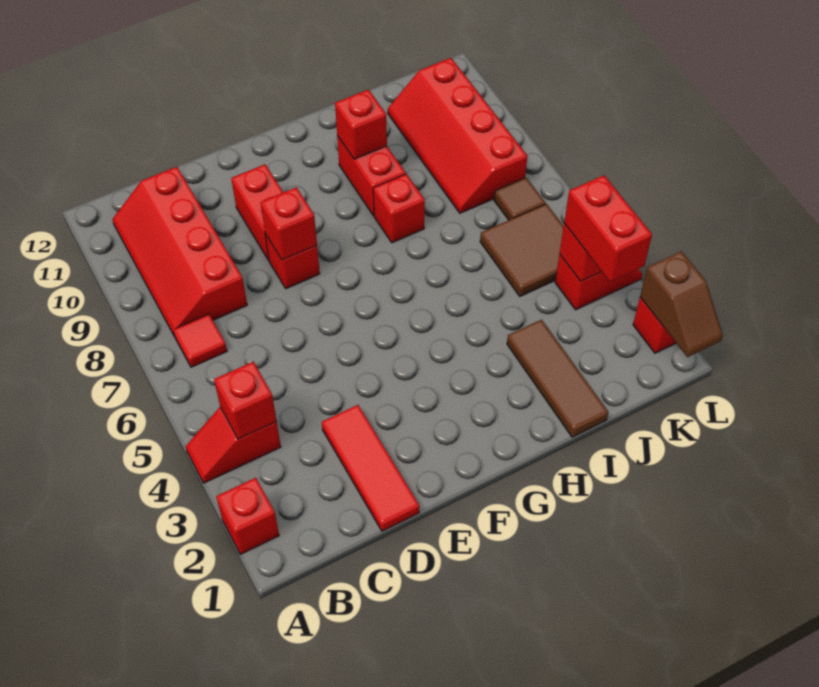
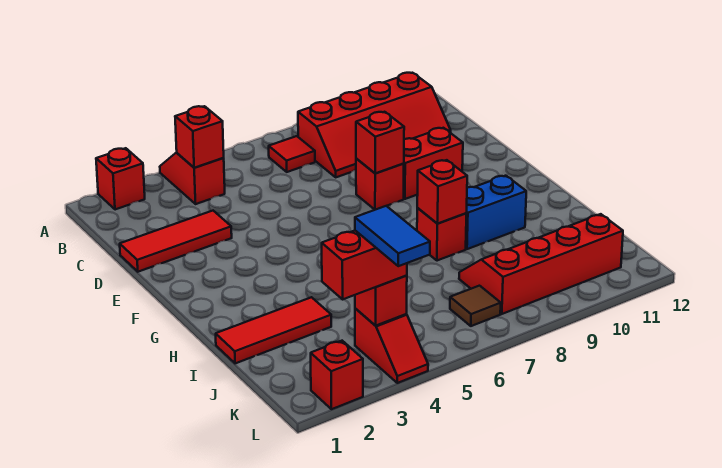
red 2x4 slope [112,167,247,337] -> red 2x4 slope turned to [298,73,451,177]
red 1x2 brick [337,136,406,216] -> blue 1x2 brick [466,176,526,249]
red 1x1 brick [335,90,387,159] -> red 1x1 brick moved to [417,160,467,224]
brown 1x3 tile [507,320,608,437] -> red 1x3 tile [216,297,331,363]
brown 2x2 tile [480,204,564,296] -> none
none -> blue 1x2 tile [355,206,430,266]
brown 1x2 slope [640,251,723,357] -> none

